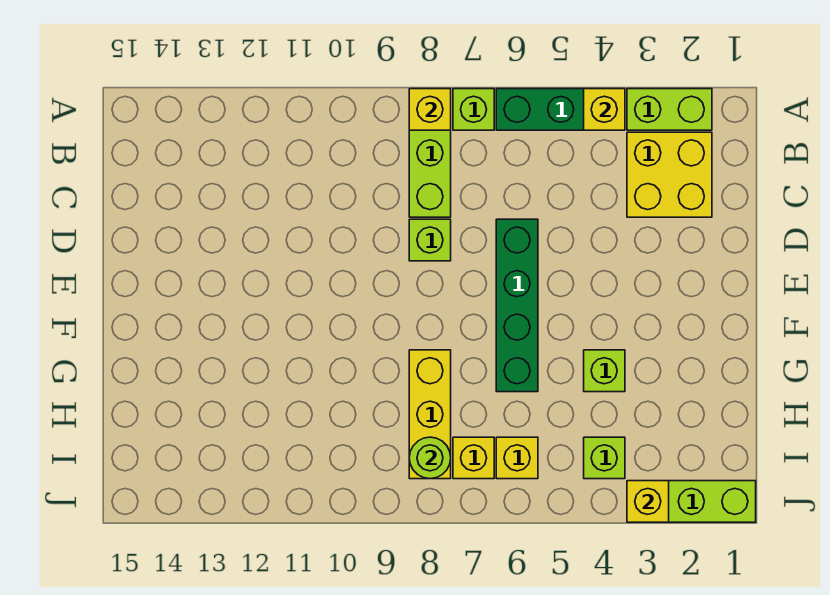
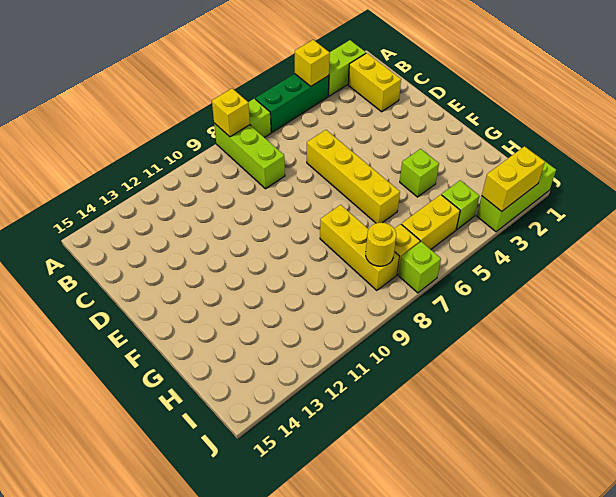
yellow 2x2 brick [627,132,712,217] -> yellow 1x2 brick [348,53,401,112]
green 1x4 brick [496,219,538,392] -> yellow 1x4 brick [307,130,400,223]
lime 1x1 brick [409,219,451,261] -> lime 1x1 brick moved to [399,242,441,293]
yellow 1x1 brick [496,437,538,479] -> yellow 1x2 brick [401,195,460,249]
lime 1x1 round brick [409,437,451,479] -> yellow 1x1 round brick [366,223,396,266]
yellow 1x1 brick [627,481,669,522] -> yellow 1x2 brick [482,146,545,211]

